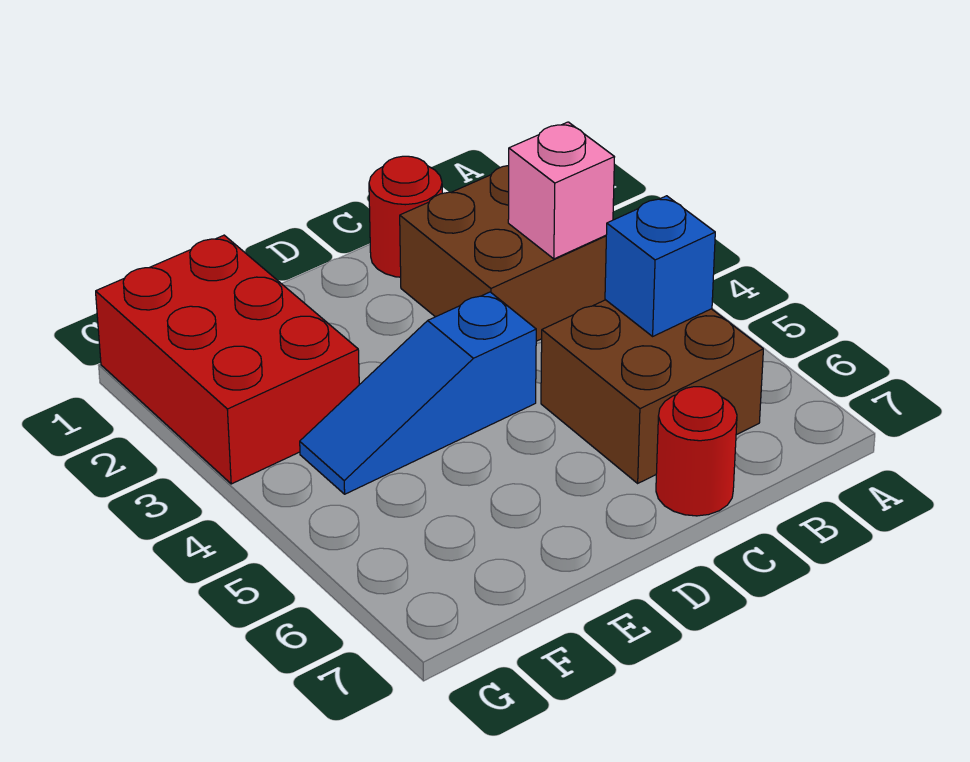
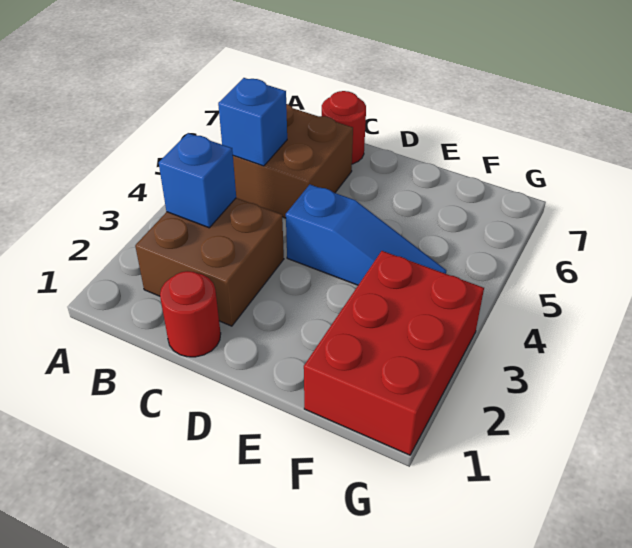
pink 1x1 brick [508,122,614,259] -> blue 1x1 brick [159,133,236,228]

